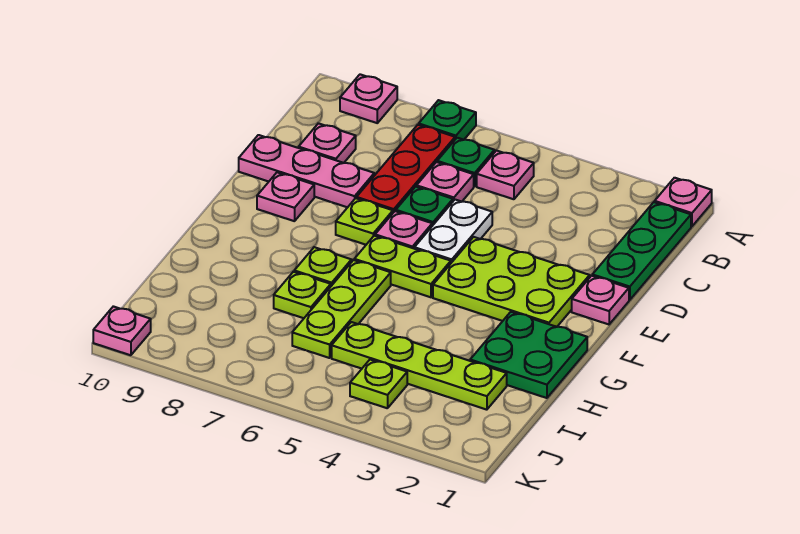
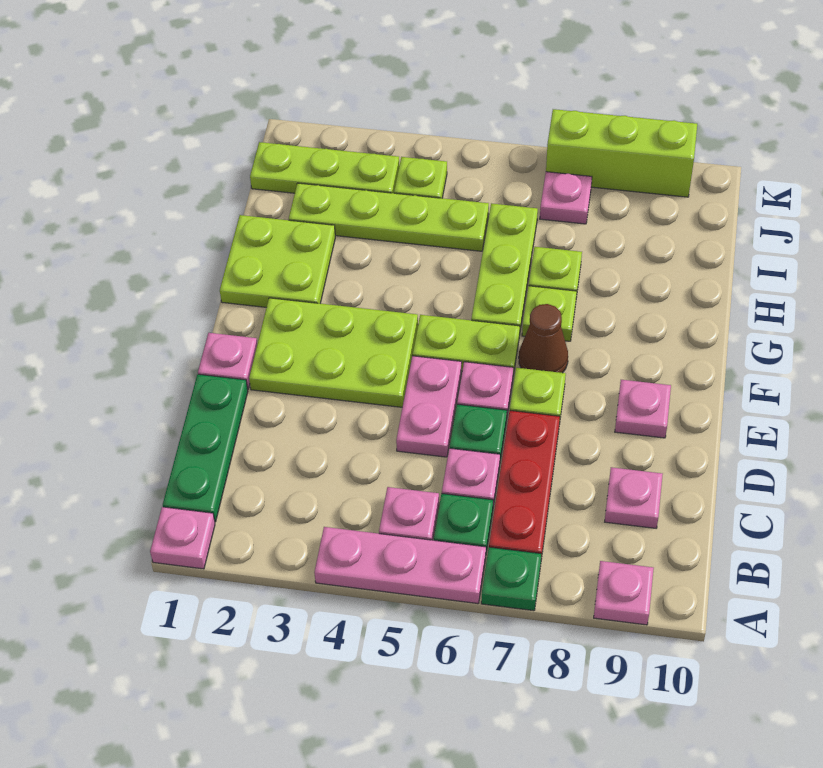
white 1x2 plate [414,200,492,263] -> pink 1x2 plate [396,356,462,457]
pink 1x3 plate [239,135,374,207] -> pink 1x3 plate moved to [314,527,486,604]
none -> brown 1x1 cone [519,304,568,373]
green 2x2 plate [470,312,587,398] -> lime 2x2 plate [220,215,335,307]
none -> lime 1x3 plate [250,142,399,193]
none -> lime 1x3 brick [546,109,697,197]
pink 1x1 plate [93,306,151,355] -> pink 1x1 plate moved to [540,172,592,224]

